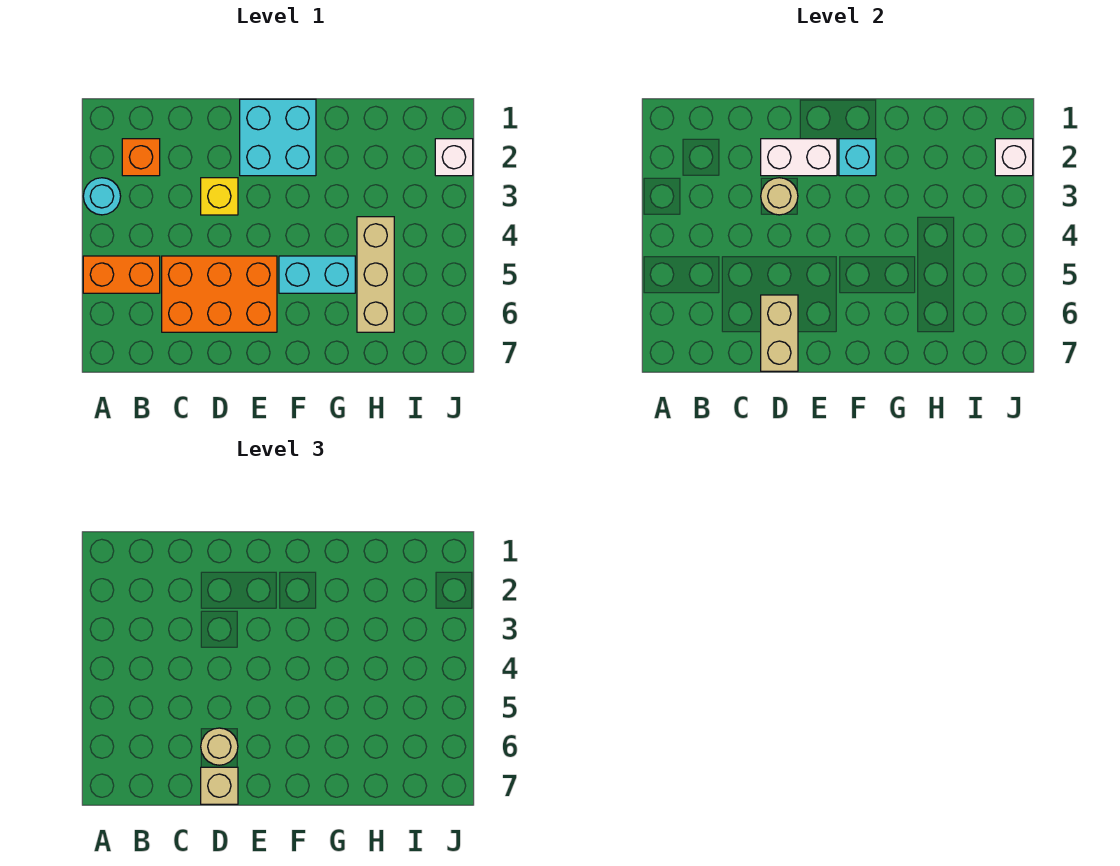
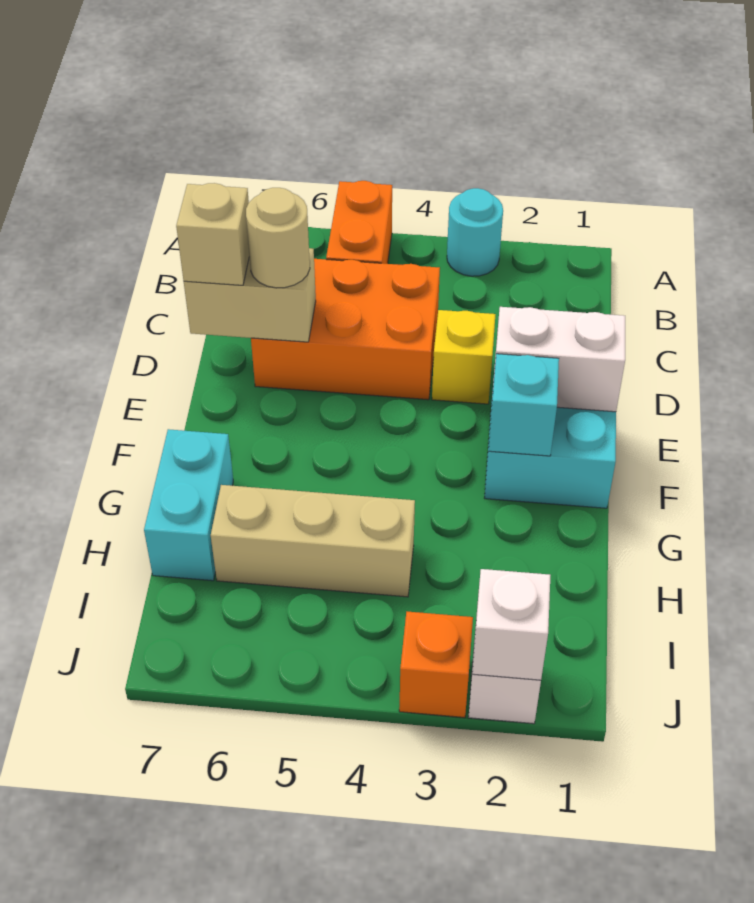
orange 1x1 brick [122,139,160,176] -> orange 1x1 brick moved to [399,612,473,718]
orange 2x3 brick [162,256,277,332] -> orange 2x3 brick turned to [251,259,440,400]
white 1x2 brick [761,139,837,176] -> white 1x2 brick turned to [493,307,625,412]
tan 1x1 round brick [761,178,798,215] -> none
cyan 1x2 brick [279,256,355,293] -> cyan 1x2 brick moved to [144,429,233,581]

